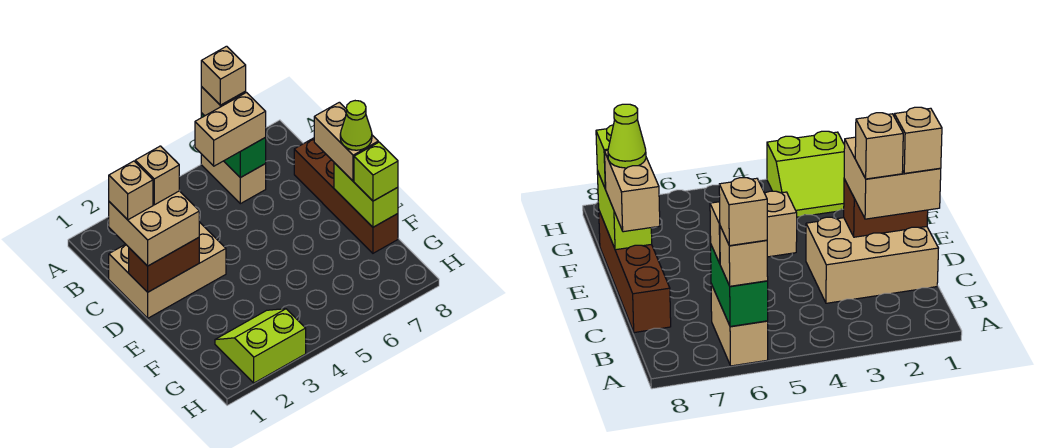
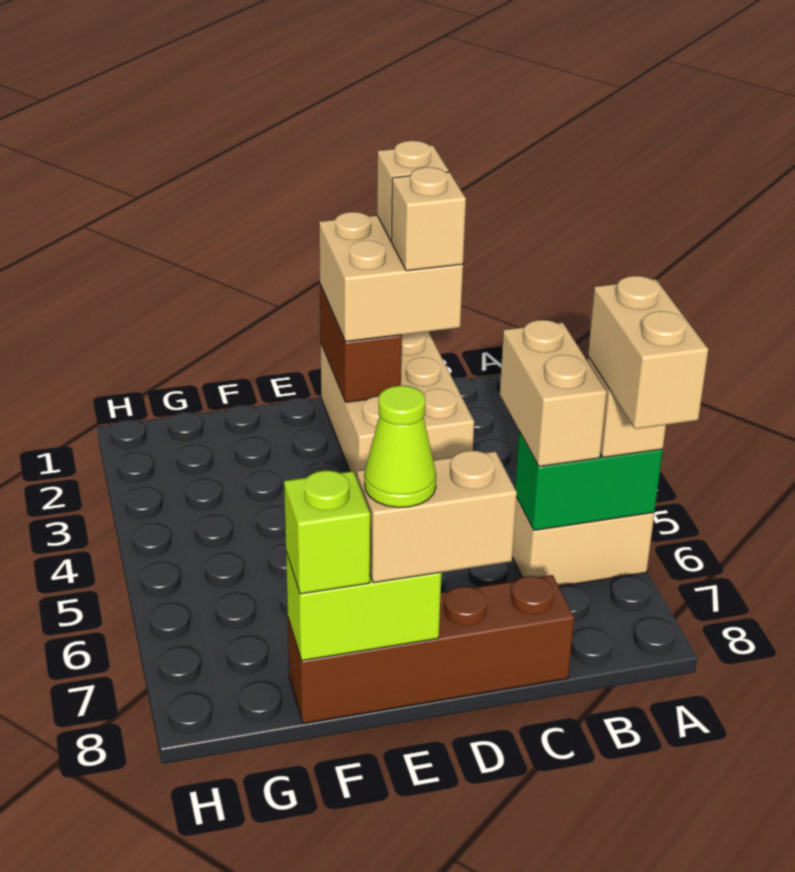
tan 1x1 brick [201,46,246,105] -> tan 1x2 brick [588,276,708,429]
lime 2x2 slope [215,309,306,383] -> none

